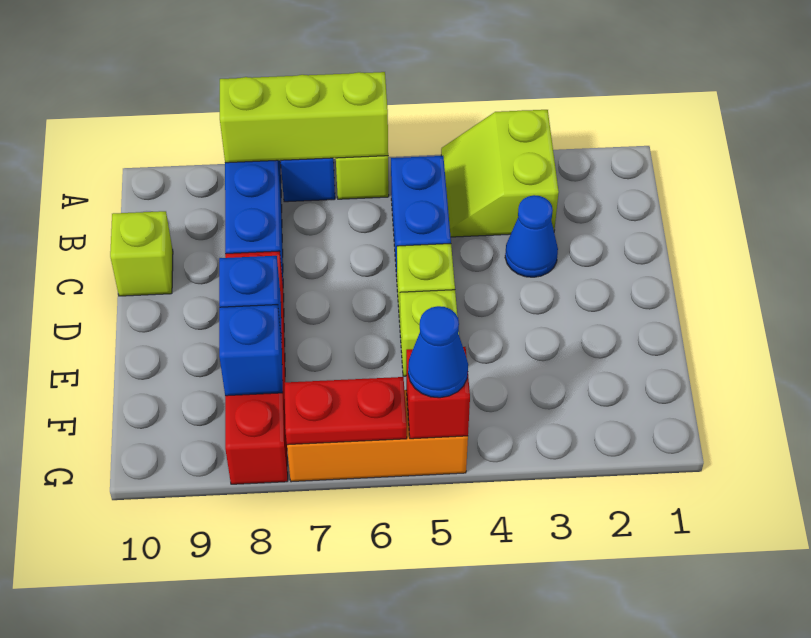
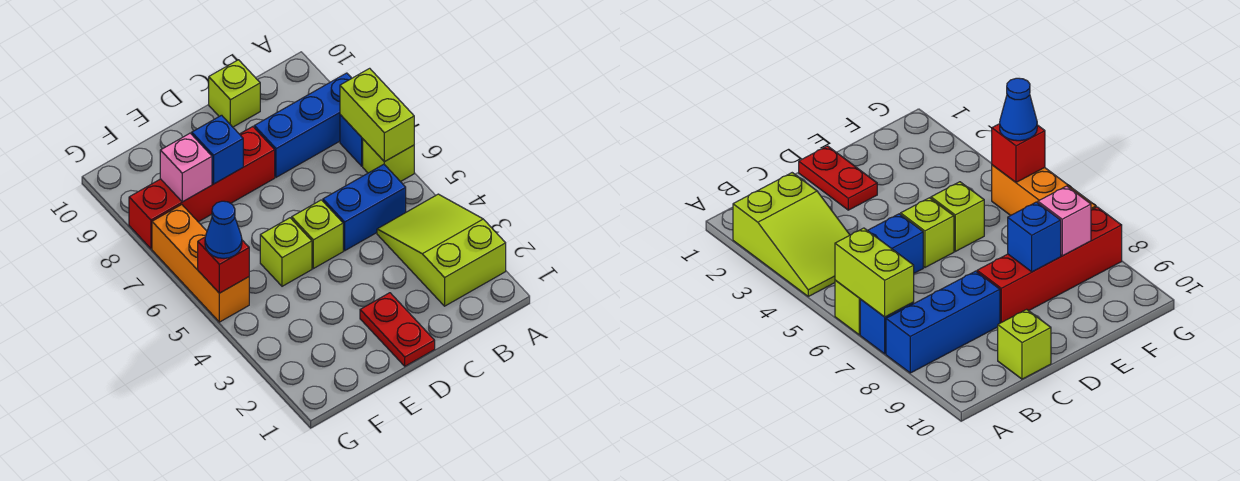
lime 2x2 slope [441,110,559,237] -> lime 2x3 slope [377,194,506,306]
lime 1x3 brick [220,72,388,163] -> lime 1x2 brick [340,68,414,162]
blue 1x1 cone [505,195,558,277] -> none
blue 1x1 brick [219,305,283,396] -> pink 1x1 brick [160,133,212,202]
red 1x2 plate [284,377,407,445] -> red 1x2 plate moved to [360,293,435,366]

